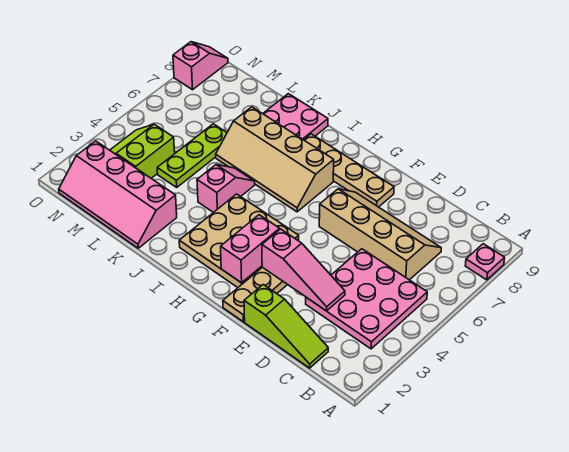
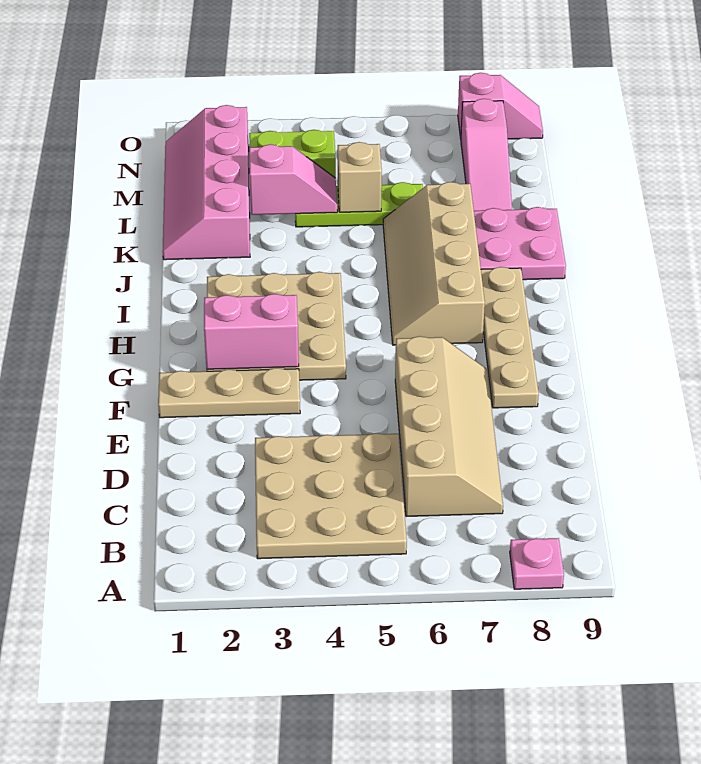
pink 3x3 plate [306,249,427,349] -> tan 3x3 plate [255,433,407,559]
lime 1x3 slope [244,285,328,368] -> none
pink 1x3 slope [262,229,345,311] -> pink 1x3 slope moved to [461,99,512,211]
pink 1x2 slope [197,165,255,213] -> pink 1x2 slope moved to [249,144,337,215]
none -> tan 1x1 brick [338,142,382,212]

